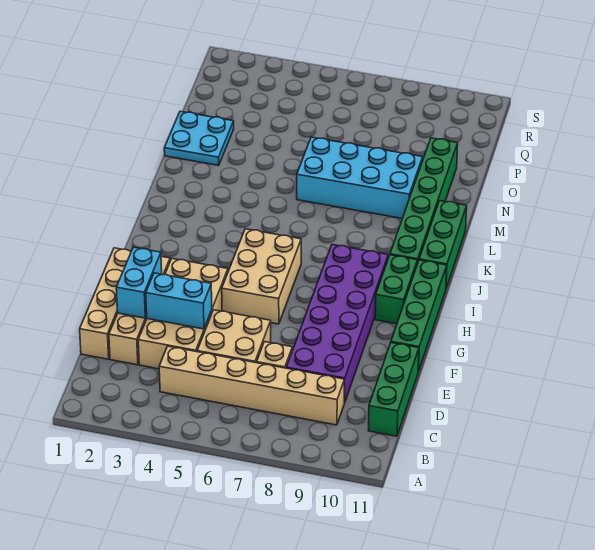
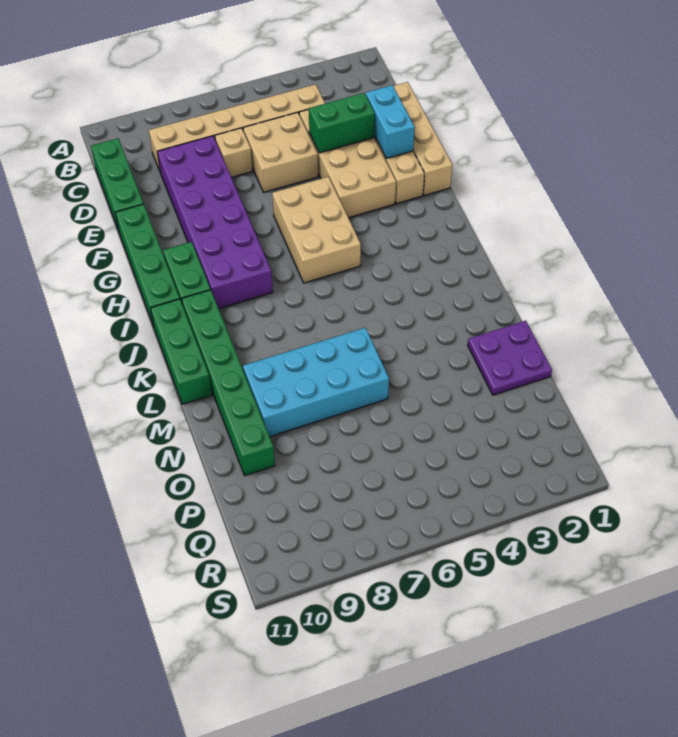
cyan 1x2 brick [146,273,212,329] -> green 1x2 brick [309,93,375,153]
cyan 2x2 plate [164,111,234,165] -> purple 2x2 plate [468,321,552,395]

